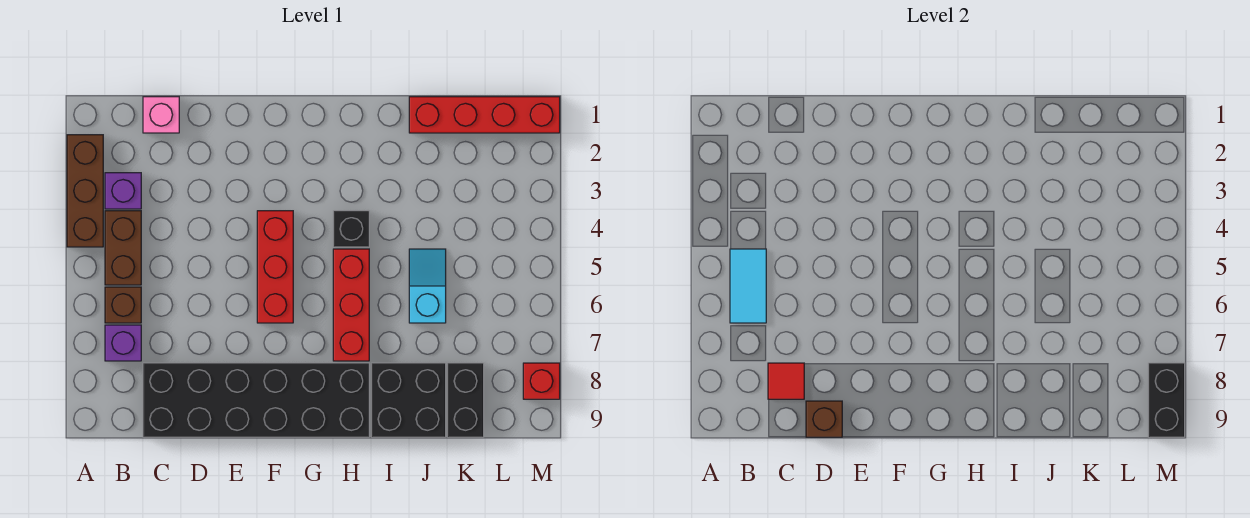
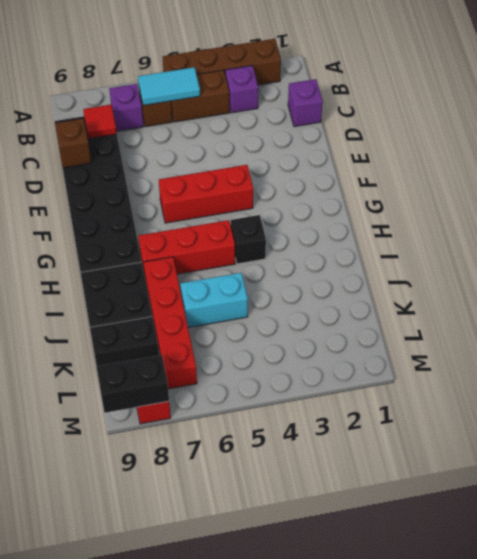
brown 1x3 brick [67,135,103,247] -> brown 1x4 brick [163,39,281,85]
pink 1x1 brick [143,97,179,133] -> purple 1x1 brick [288,79,323,127]
red 1x4 brick [409,97,560,133] -> red 1x4 brick moved to [143,257,197,389]
cyan 1x2 slope [409,249,446,323] -> cyan 1x2 brick [180,273,248,328]

